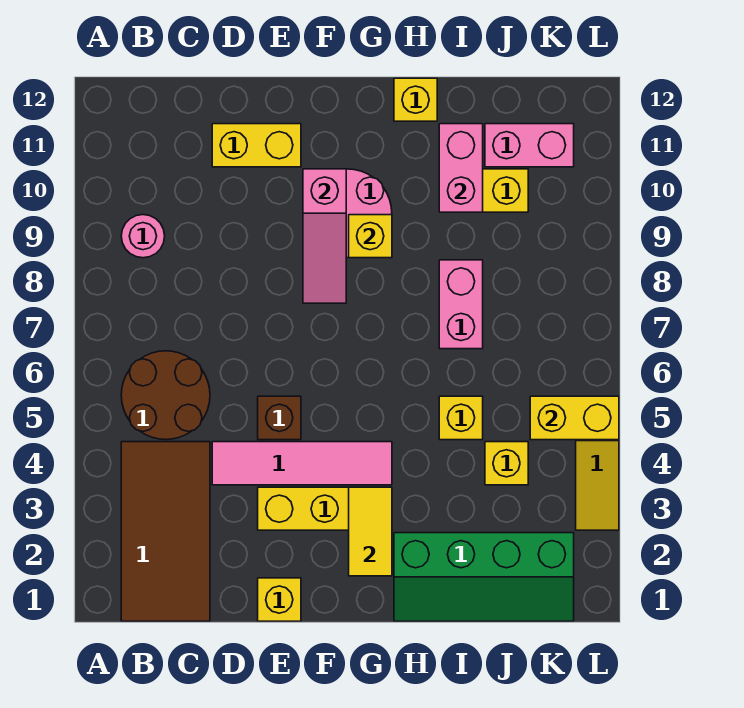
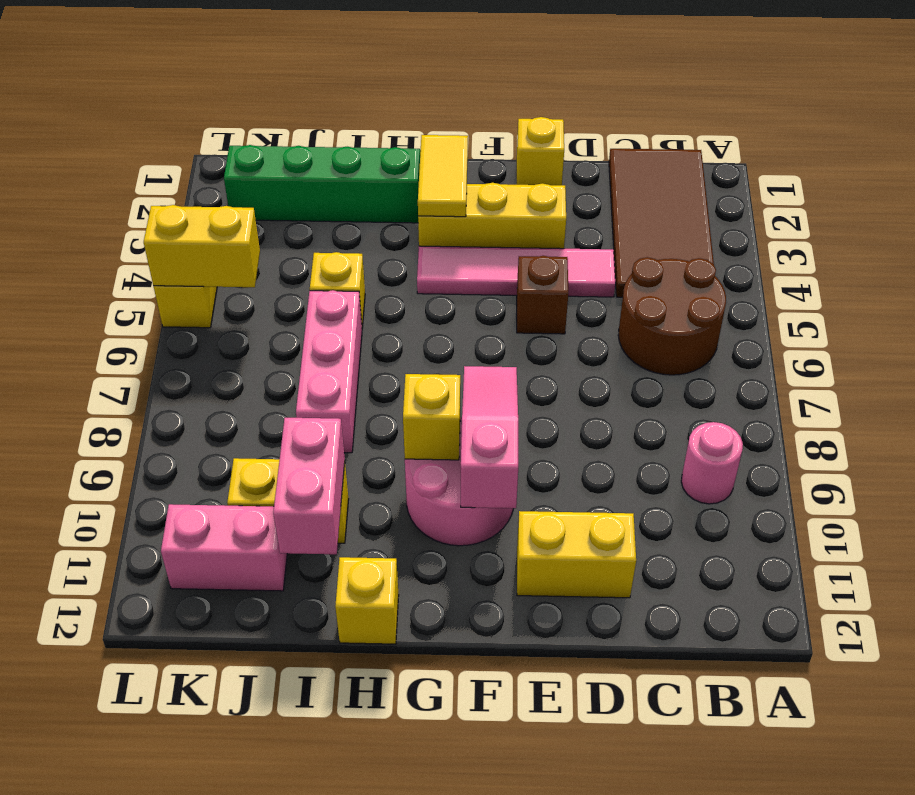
pink 1x2 brick [439,260,483,349] -> pink 1x3 brick [296,290,362,453]
yellow 1x1 brick [485,442,528,485] -> none

